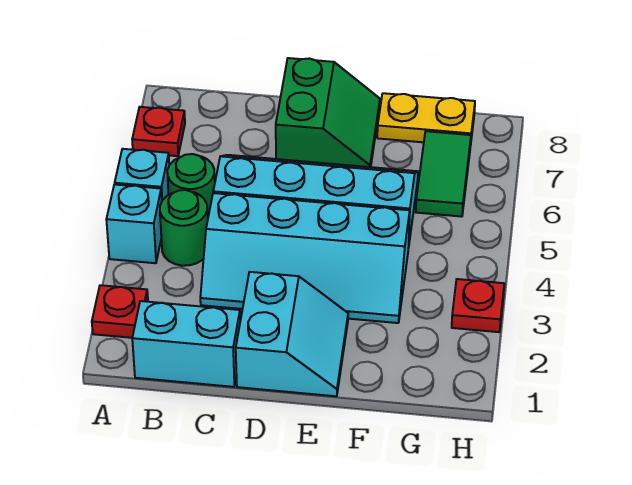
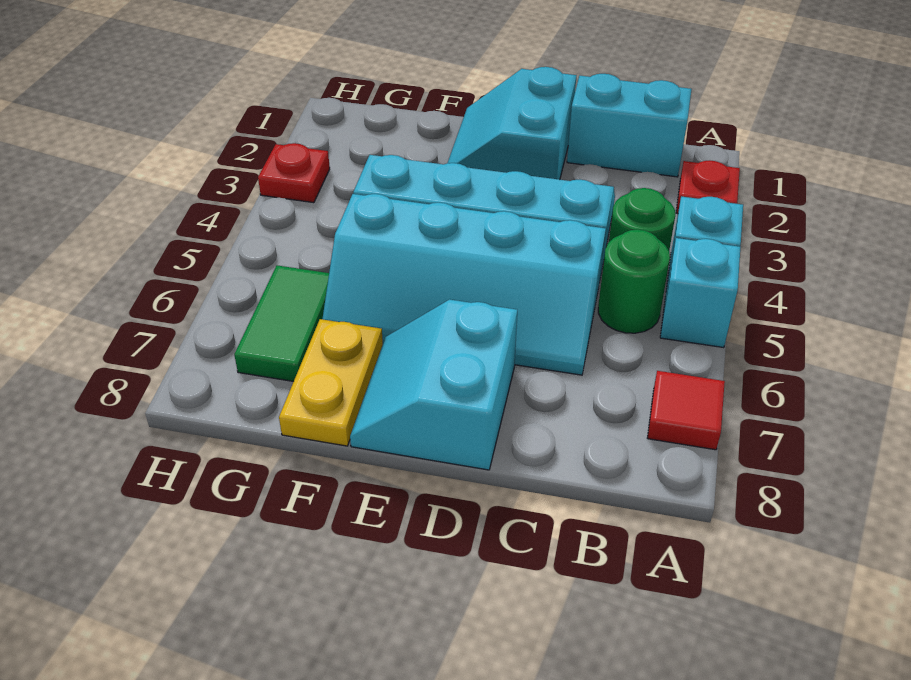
red 1x1 plate [132,107,185,156] -> red 1x1 tile [648,371,725,450]
green 2x2 slope [276,58,380,167] -> cyan 2x2 slope [350,299,517,470]
yellow 1x2 plate [377,93,475,142] -> yellow 1x2 plate turned to [279,319,383,446]

